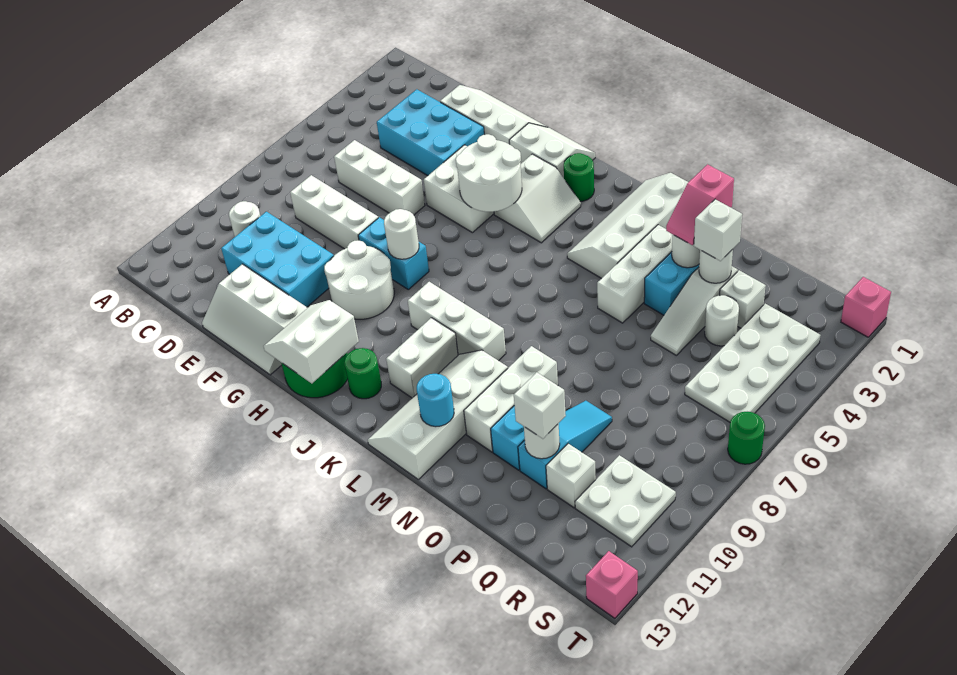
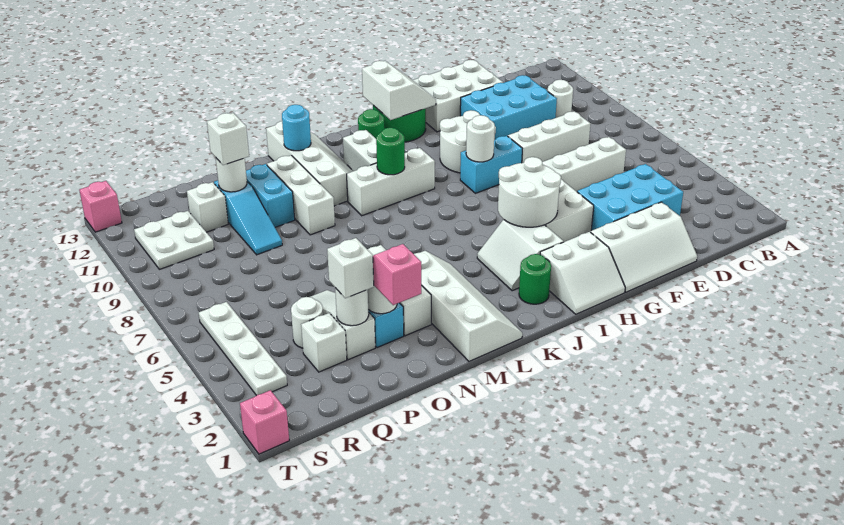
white 2x3 slope [202,264,307,375] -> white 2x3 brick [413,60,503,132]
white 2x4 plate [685,304,821,422] -> white 1x4 plate [199,302,287,395]
green 1x1 round brick [728,412,765,464] -> green 1x1 round brick moved to [376,128,405,175]

